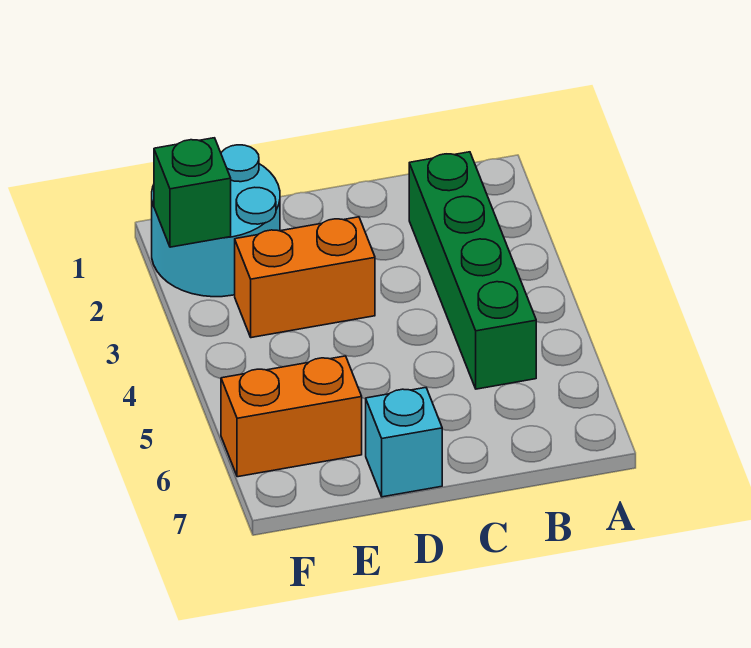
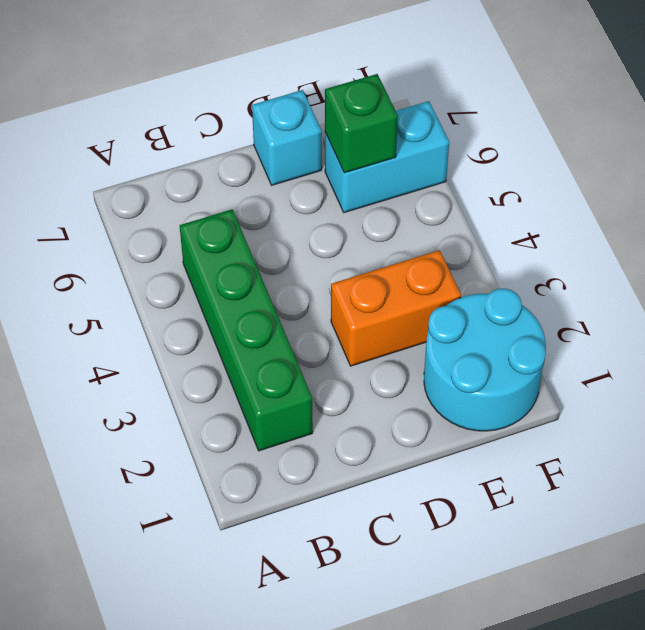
orange 1x2 brick [221,356,362,477] -> cyan 1x2 brick [325,101,449,213]
green 1x1 brick [154,138,231,247] -> green 1x1 brick moved to [325,74,398,173]

